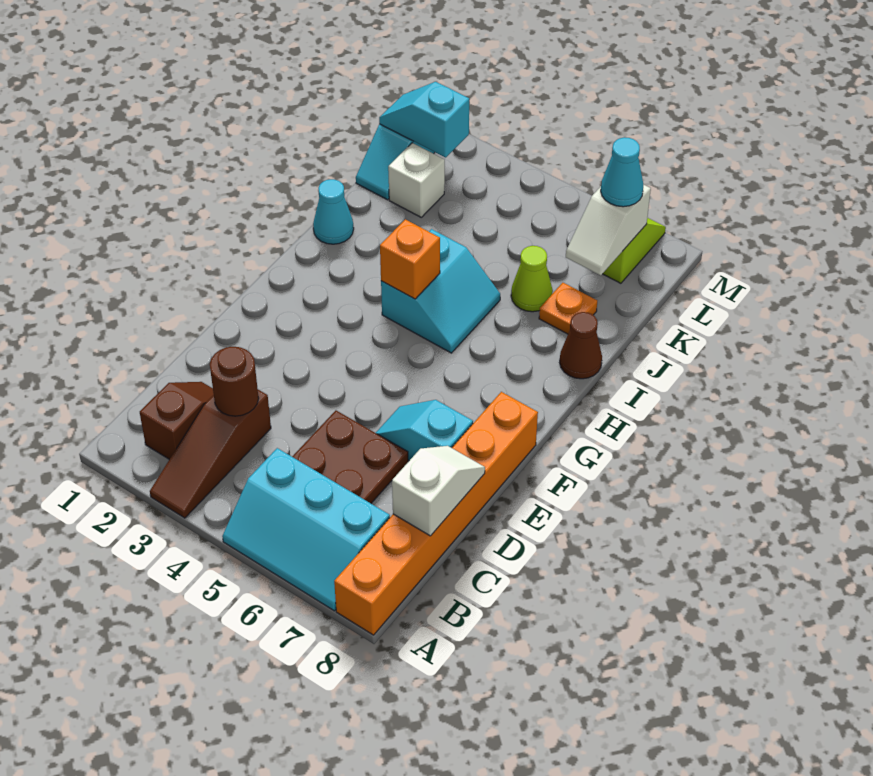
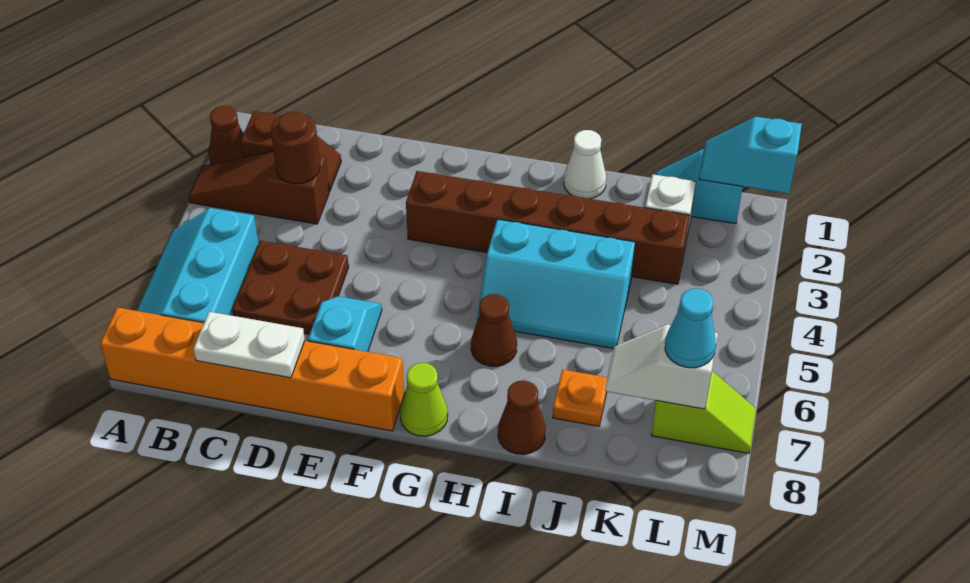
none -> brown 1x1 cone [209,106,243,164]
white 1x2 slope [392,446,485,536] -> white 1x2 plate [193,312,305,378]
none -> brown 1x6 brick [406,171,689,284]
cyan 2x2 slope [381,229,500,353] -> cyan 2x3 slope [477,219,635,349]
orange 1x1 brick [380,219,440,299] -> none
none -> brown 1x1 cone [471,294,517,366]
cyan 1x1 cone [313,179,354,244] -> white 1x1 cone [564,130,606,199]
lime 1x1 cone [511,246,553,312] -> lime 1x1 cone moved to [400,363,448,436]
cyan 1x2 slope [379,82,469,157] -> cyan 1x2 slope turned to [699,117,802,194]

